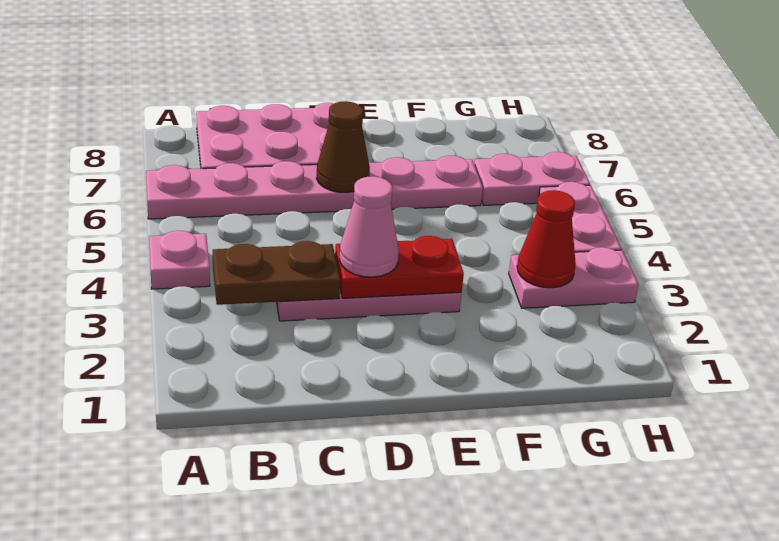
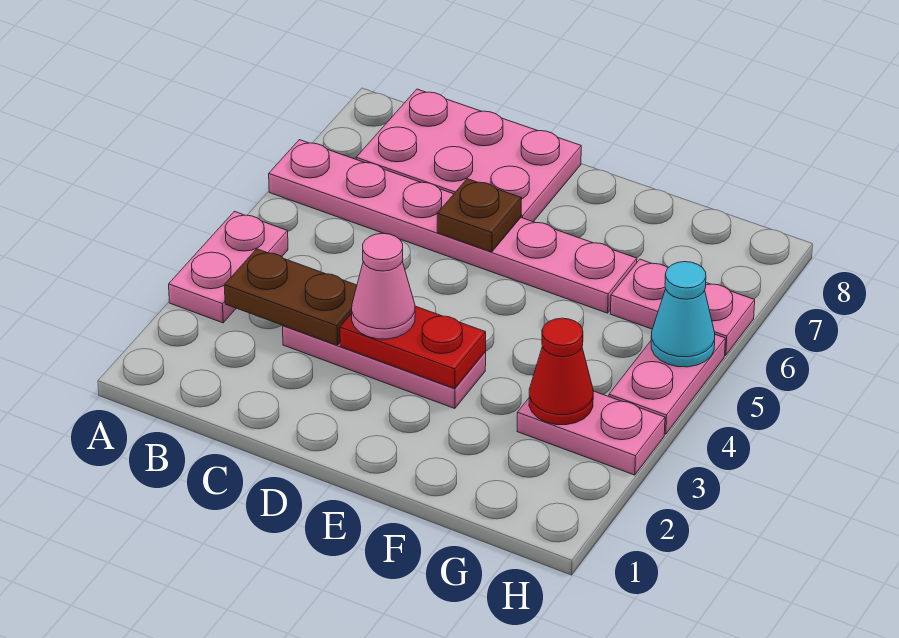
pink 1x1 plate [149,231,210,289] -> pink 1x2 plate [169,211,288,323]
brown 1x1 cone [316,101,370,192] -> brown 1x1 plate [437,179,522,252]
none -> cyan 1x1 cone [651,262,715,367]

